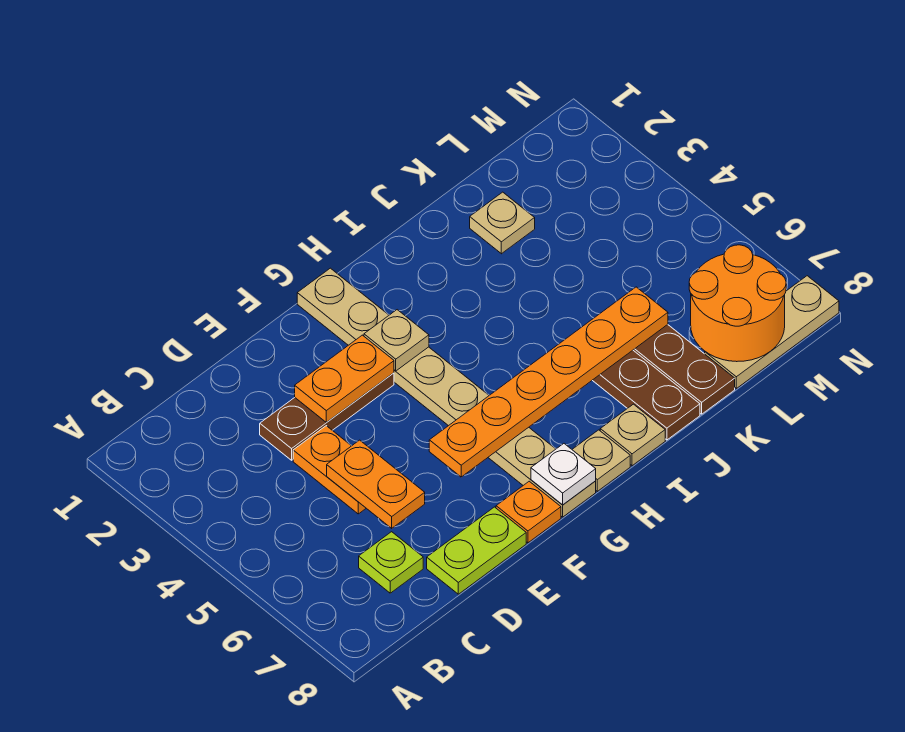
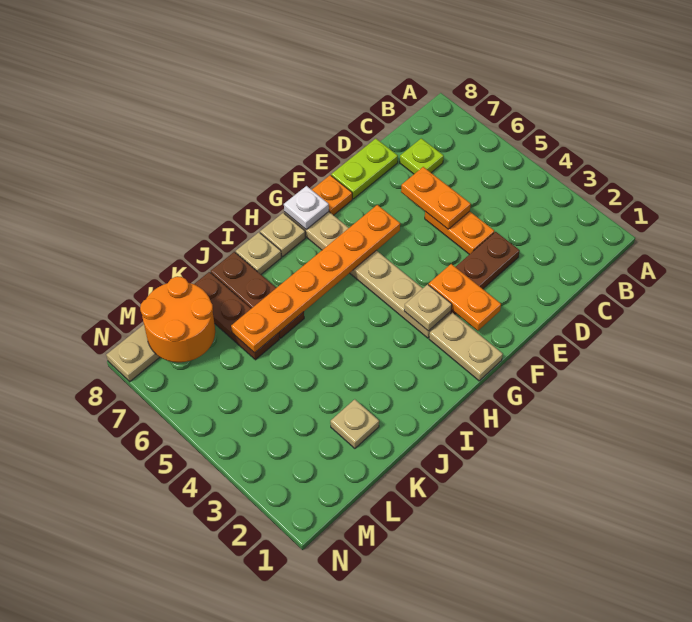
orange 1x2 plate [295,335,394,423] -> orange 1x2 plate turned to [429,264,501,331]

